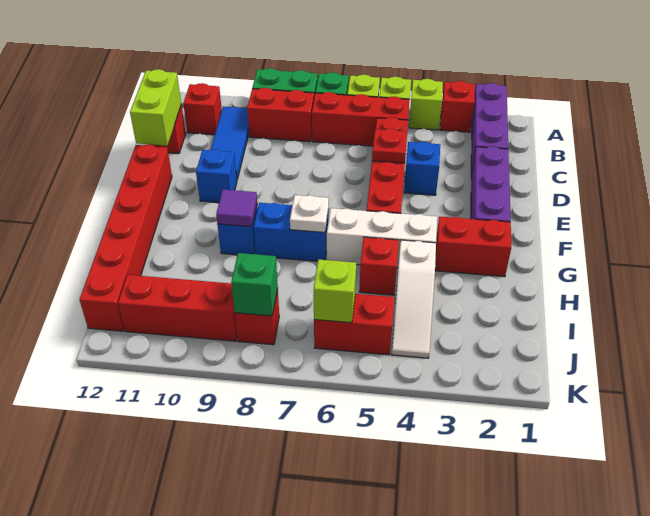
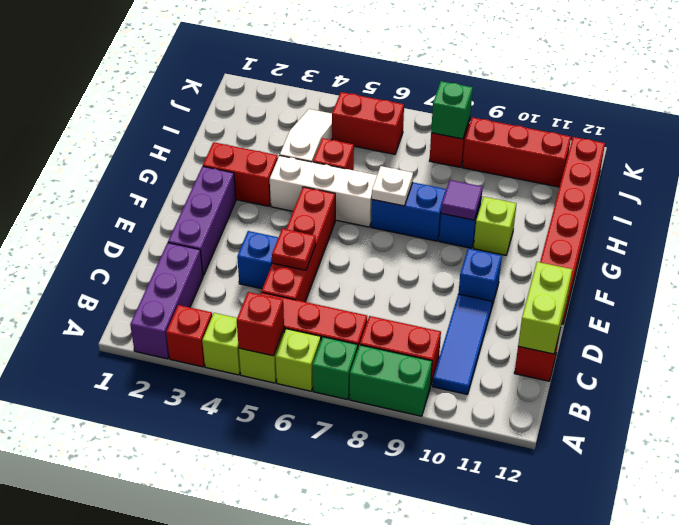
red 1x1 brick [183,83,222,135] -> red 1x1 brick moved to [237,292,284,356]
lime 1x1 brick [314,259,356,323] -> lime 1x1 brick moved to [474,197,517,255]

